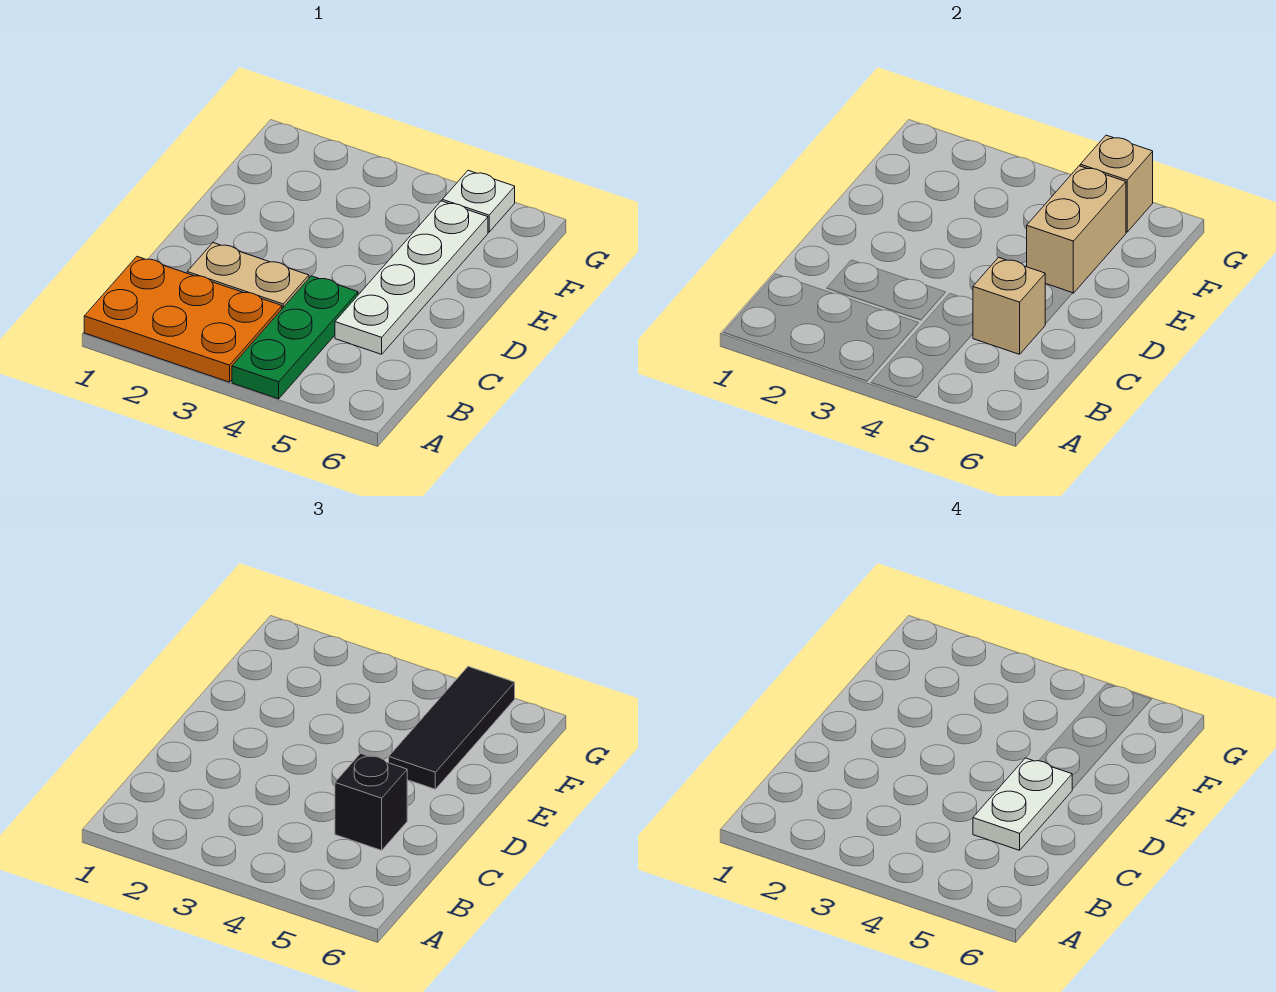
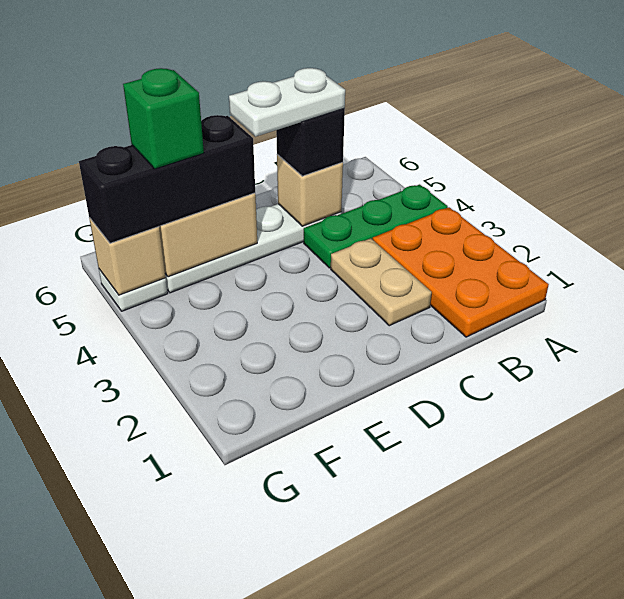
black 1x3 tile [389,666,515,789] -> black 1x3 brick [79,115,255,243]
none -> green 1x1 brick [123,68,204,169]

